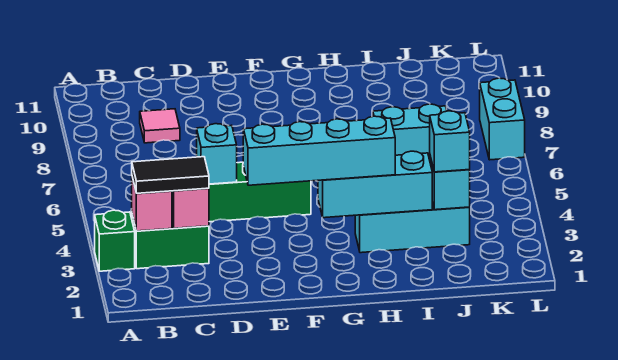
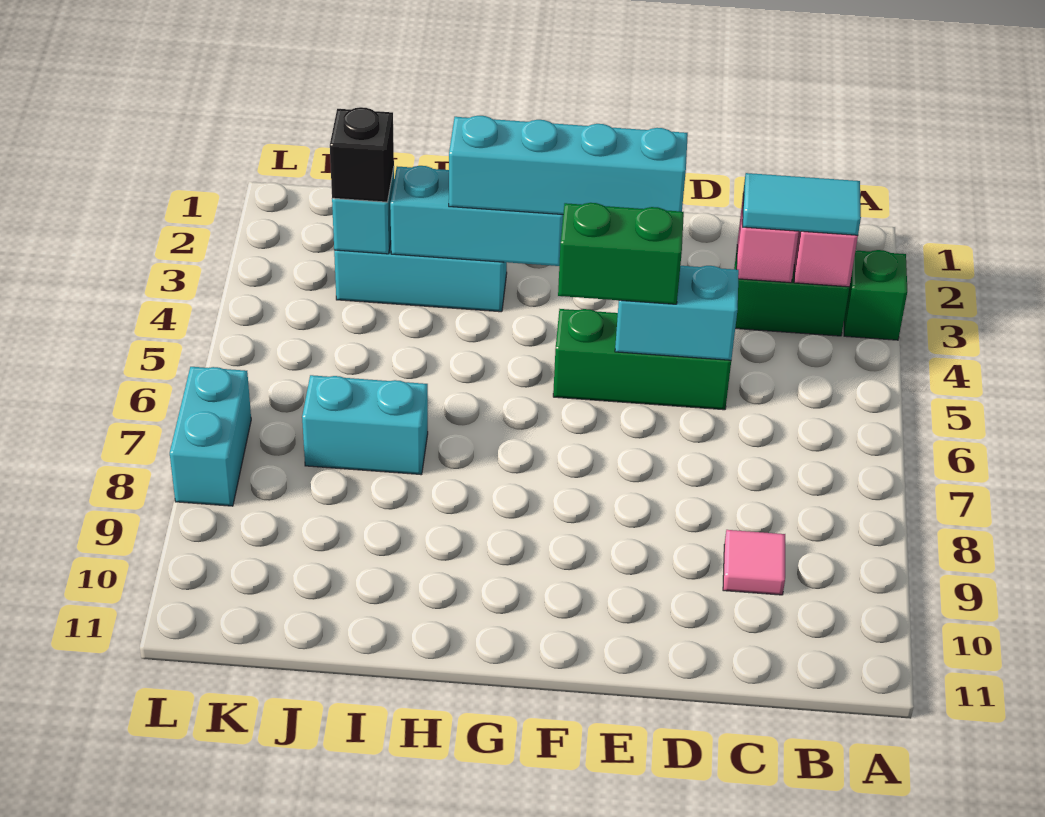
black 1x2 tile [132,157,209,193] -> cyan 1x2 tile [743,173,861,235]
cyan 1x1 brick [197,124,237,184] -> cyan 1x2 brick [615,266,739,360]
none -> green 1x2 brick [558,203,684,304]
cyan 1x1 brick [430,111,470,172] -> black 1x1 brick [330,107,394,202]

